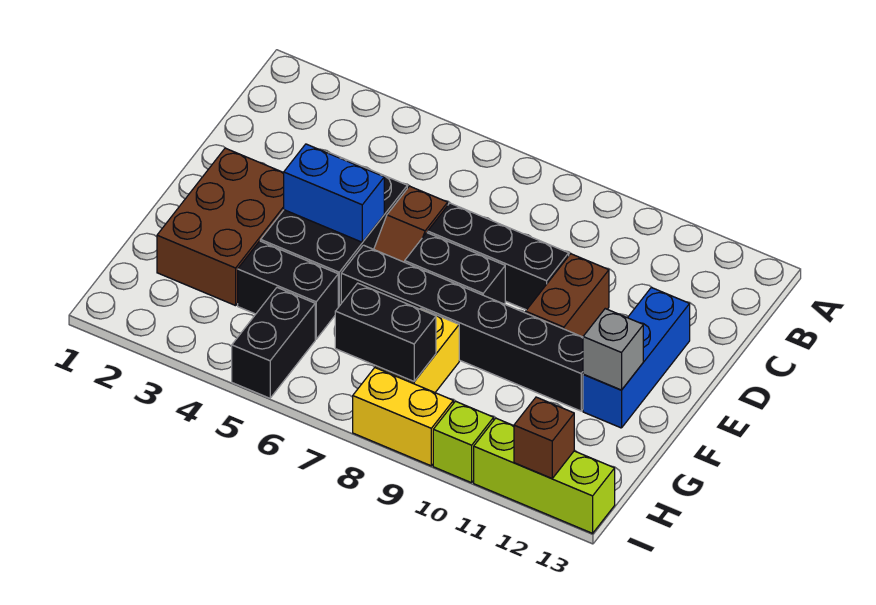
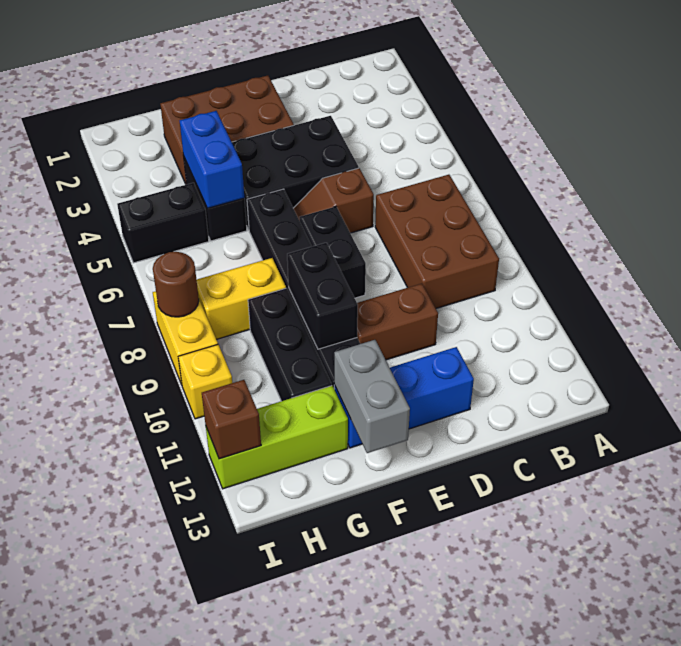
none -> brown 2x3 brick [375,175,499,308]
black 1x3 brick [428,203,569,310] -> black 1x3 brick moved to [248,288,332,401]
blue 1x2 brick [284,144,384,242] -> blue 1x2 brick moved to [180,111,244,208]
grey 1x1 brick [583,309,643,390] -> grey 1x2 brick [334,340,410,453]
black 1x2 brick [335,283,436,382] -> black 1x2 brick moved to [287,243,358,349]
none -> brown 1x1 round brick [153,252,199,317]
lime 1x1 brick [433,401,494,483] -> yellow 1x1 brick [178,345,232,419]
lime 1x3 brick [474,418,615,533] -> lime 1x3 brick turned to [206,386,348,489]

